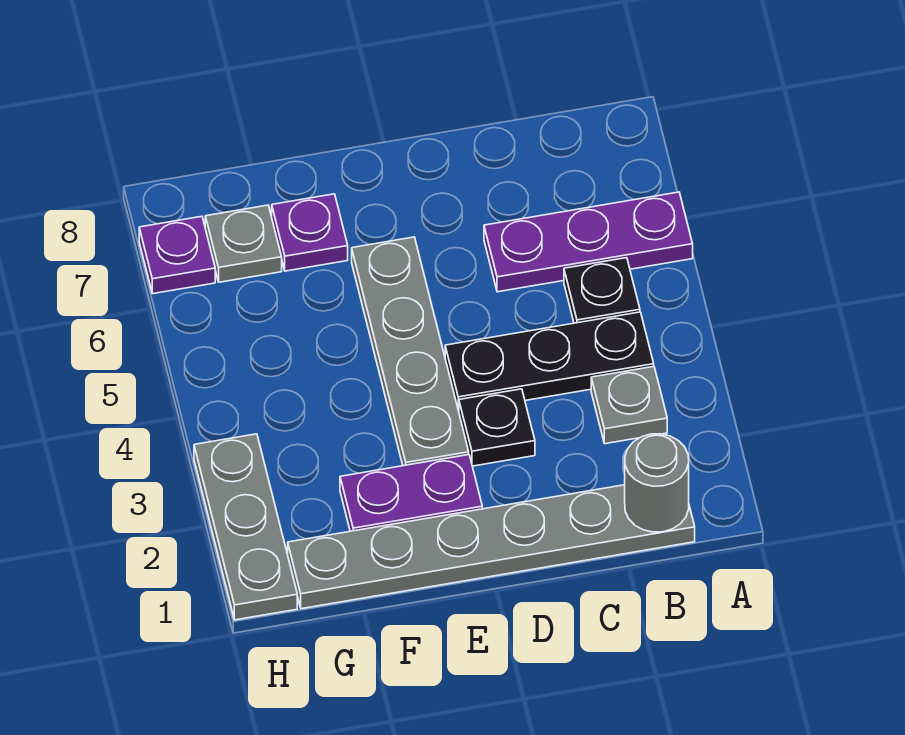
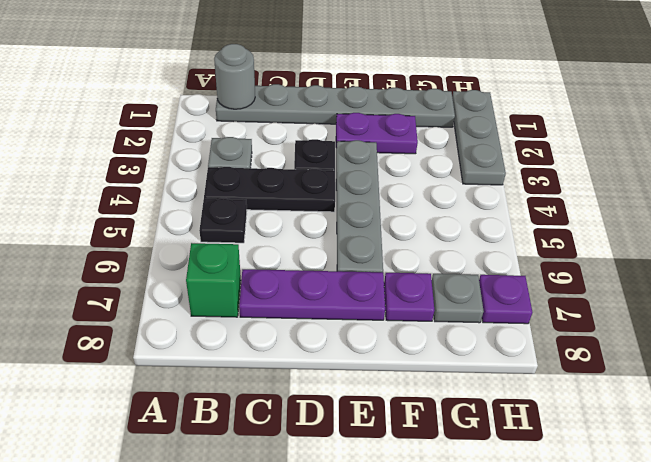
purple 1x3 plate [484,192,693,292] -> purple 1x3 plate moved to [239,269,385,320]
none -> green 1x1 brick [186,243,241,317]

